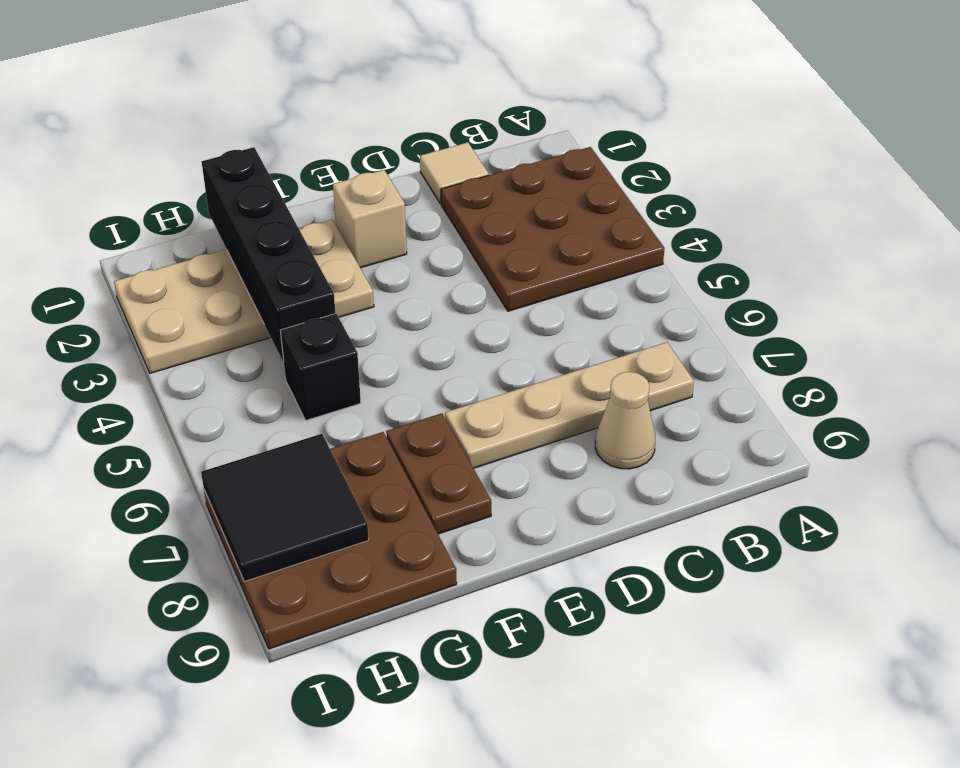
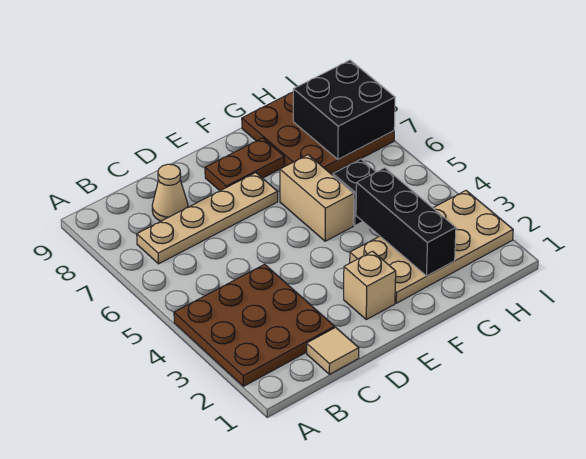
none -> tan 1x2 brick [280,155,354,241]
brown 1x2 plate [386,413,491,534] -> brown 1x2 plate turned to [205,138,284,191]
black 1x4 brick [202,147,336,362] -> black 1x3 brick [356,168,456,276]
black 2x2 tile [201,434,369,582] -> black 2x2 brick [293,60,395,159]

